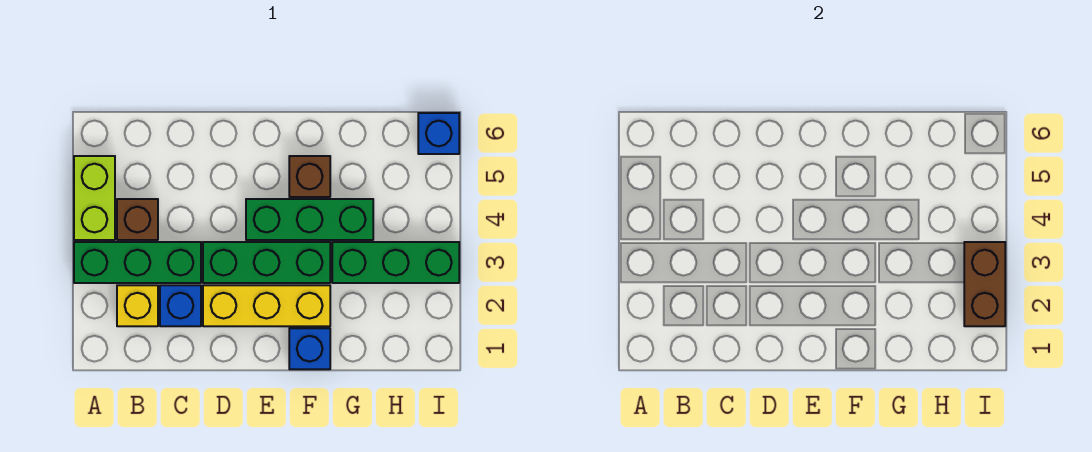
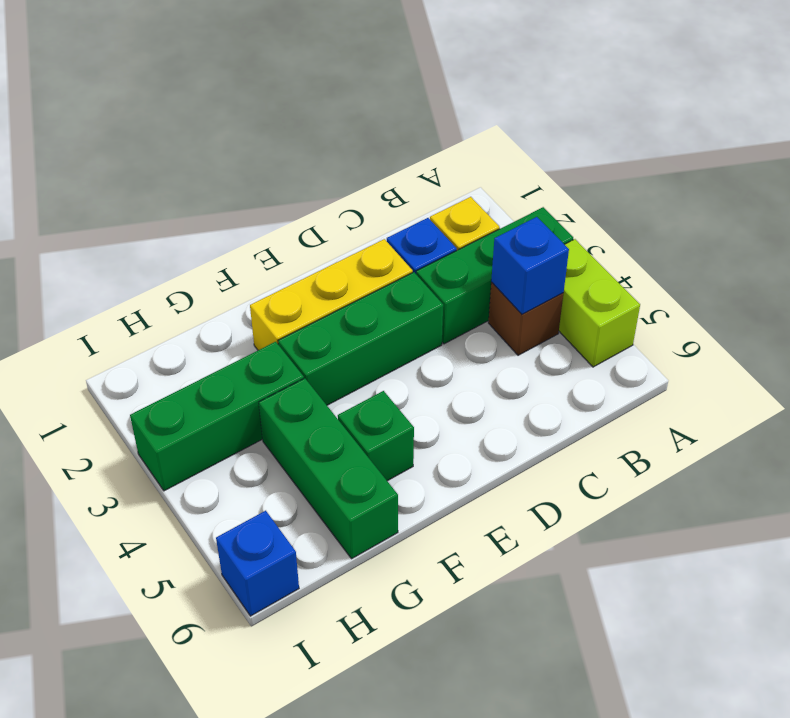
green 1x3 brick [246,199,373,240] -> green 1x3 brick turned to [259,378,398,559]
blue 1x1 brick [289,328,330,369] -> blue 1x1 brick moved to [491,217,569,314]
brown 1x1 brick [289,156,330,197] -> green 1x1 brick [338,391,414,481]
brown 1x2 brick [964,242,1005,326] -> none

